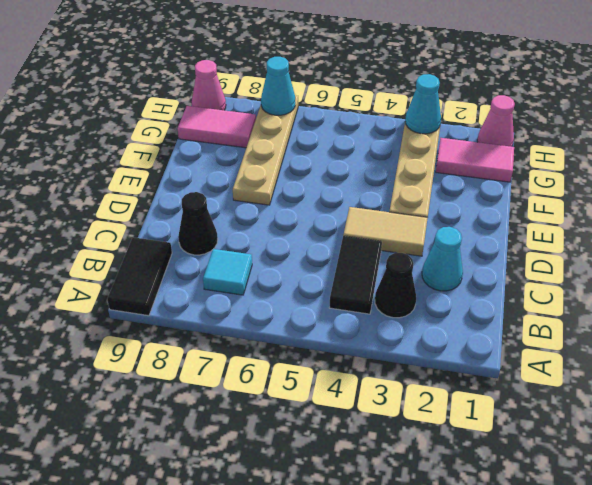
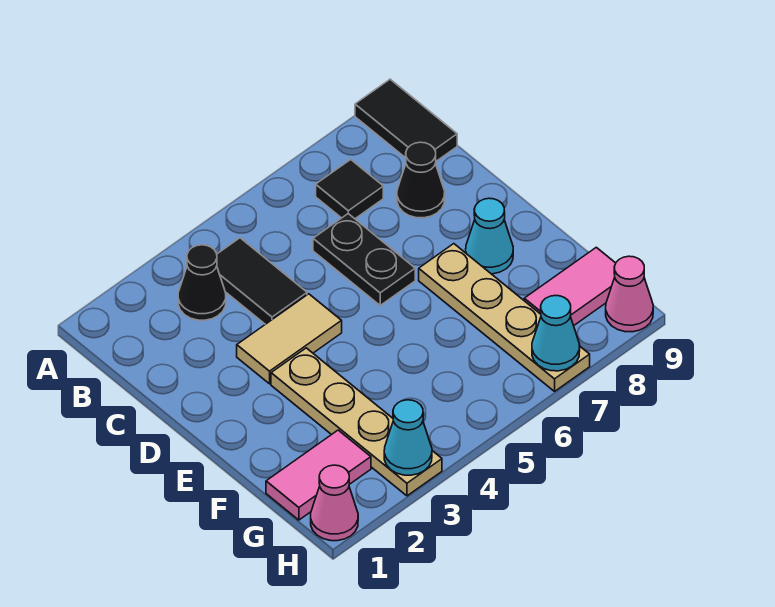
cyan 1x1 tile [203,249,252,295] -> black 1x1 tile [316,160,383,219]
cyan 1x1 cone [422,227,463,291] -> cyan 1x1 cone moved to [466,198,513,274]
none -> black 1x2 plate [313,214,415,305]

